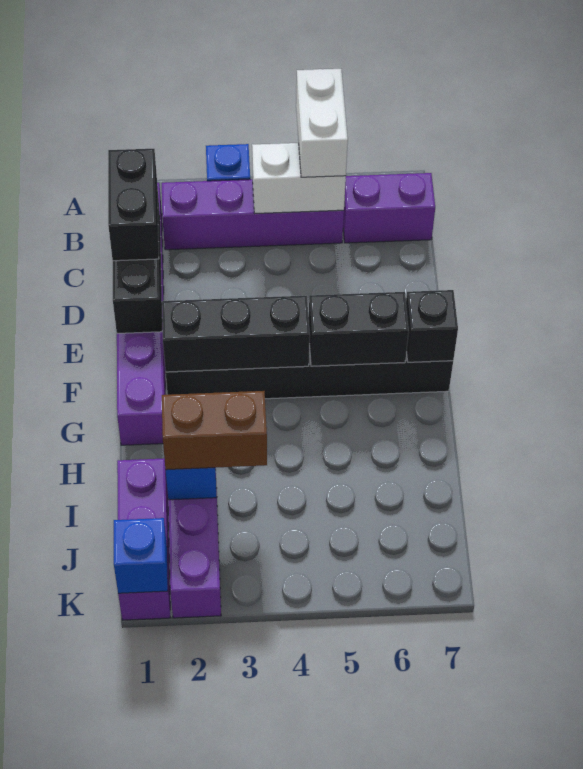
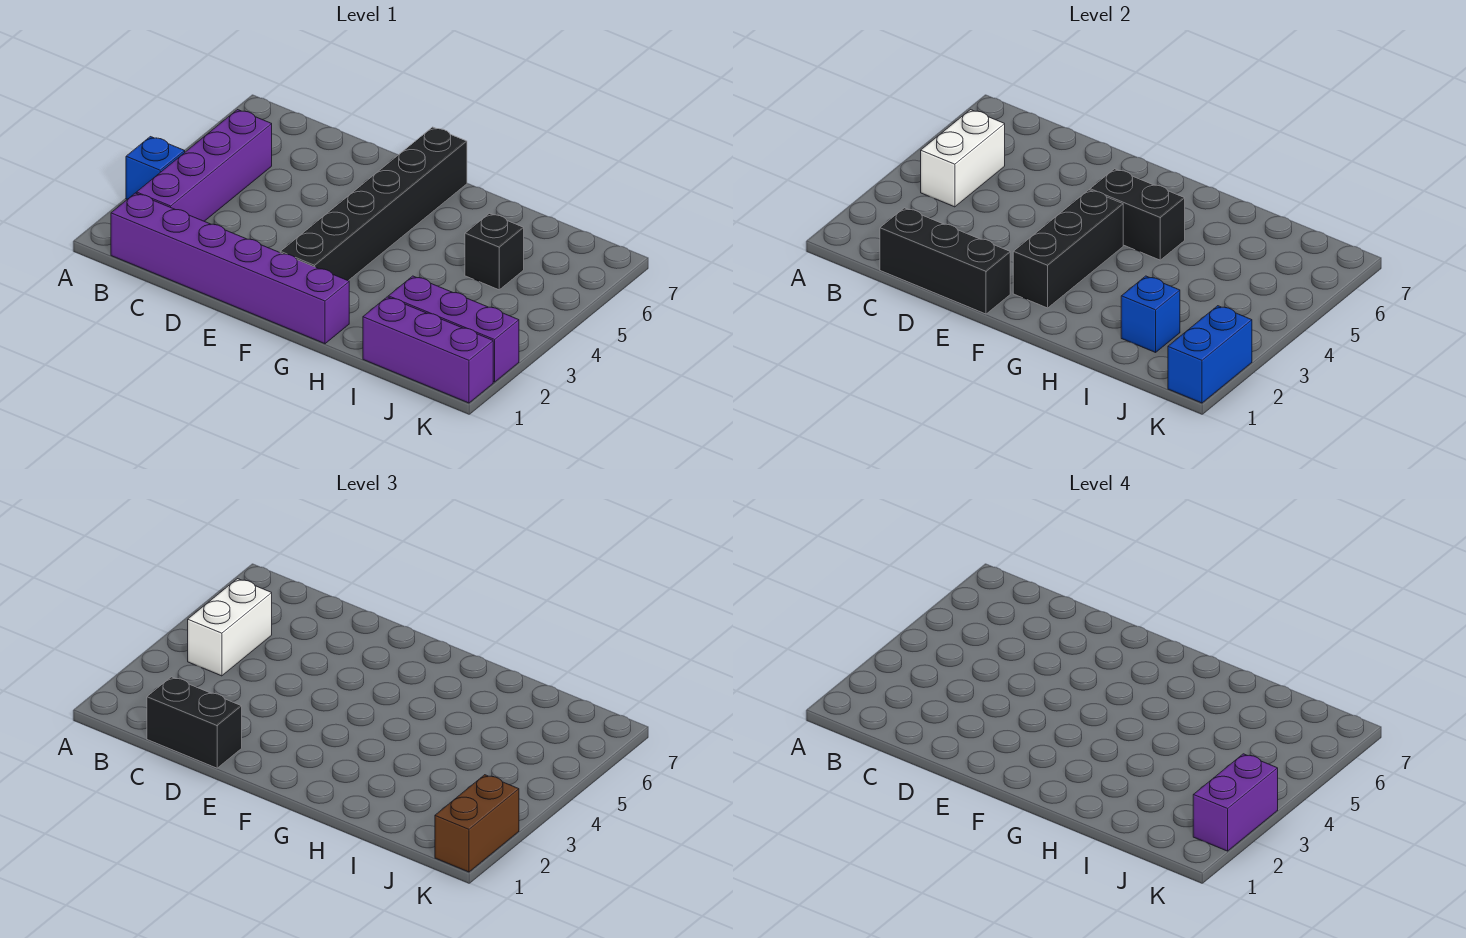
white 1x2 brick [296,69,348,177] -> white 1x2 brick turned to [188,579,272,676]
purple 1x2 brick [343,173,435,243] -> purple 1x2 brick moved to [1193,754,1278,851]
black 1x2 brick [309,292,409,366] -> black 1x2 brick turned to [1090,169,1185,260]
black 1x1 brick [406,290,458,362] -> black 1x1 brick moved to [465,213,524,290]
brown 1x2 brick [162,391,267,470] -> brown 1x2 brick moved to [435,775,519,872]
blue 1x1 brick [114,518,168,593] -> blue 1x2 brick [1168,306,1252,403]

